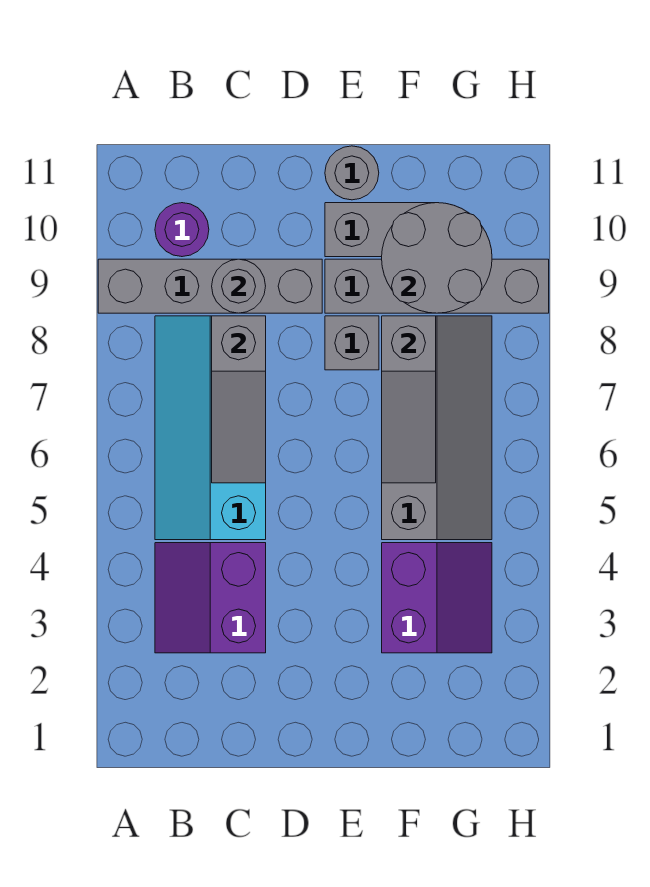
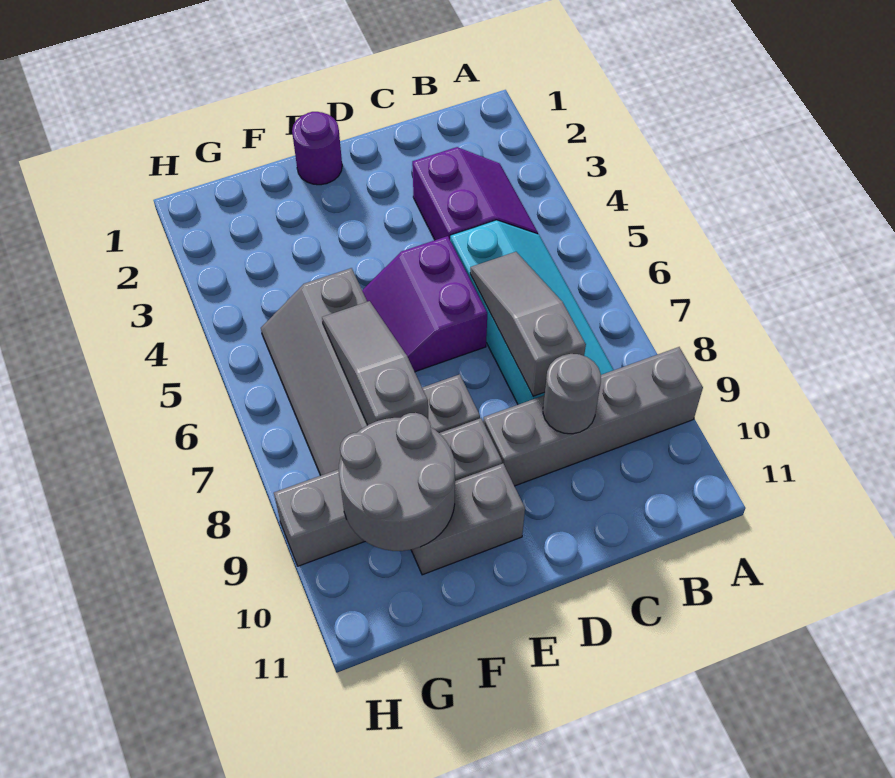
purple 1x1 round brick [155,203,209,257] -> purple 1x1 round brick moved to [292,112,342,185]
grey 1x1 round brick [325,146,379,200] -> none
purple 2x2 slope [382,543,492,653] -> purple 2x2 slope moved to [362,236,487,372]

